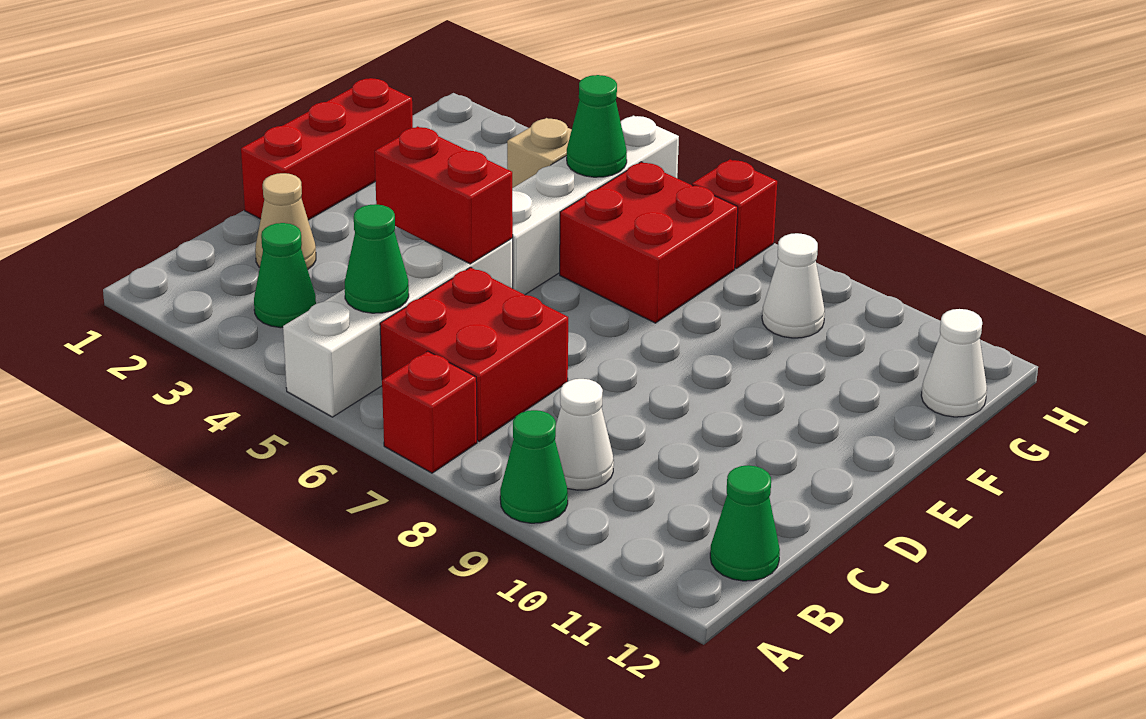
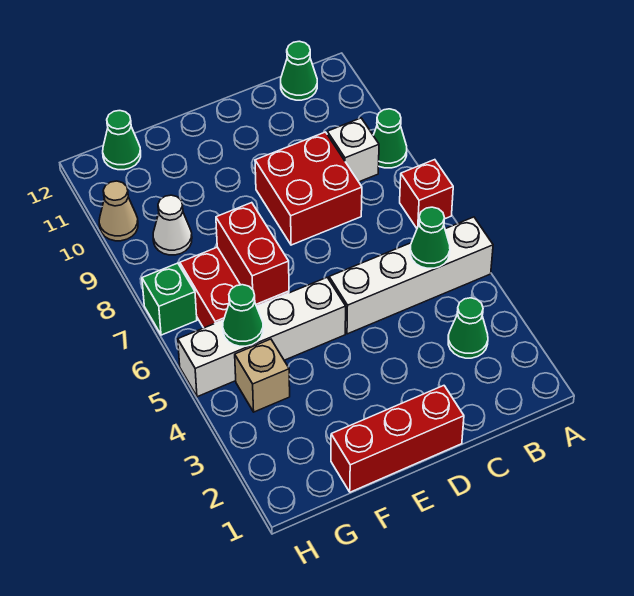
red 2x2 brick [380,267,568,441] -> red 2x2 brick moved to [255,132,362,245]
white 1x1 cone [555,379,614,490] -> white 1x1 brick [327,118,379,182]
tan 1x1 cone [255,173,316,269] -> tan 1x1 cone moved to [99,181,138,241]
red 1x2 brick [375,126,513,264] -> red 1x2 brick moved to [216,203,289,304]
white 1x1 cone [921,309,987,417] -> green 1x1 cone [103,111,141,170]
red 1x1 brick [692,159,777,268] -> green 1x1 brick [142,263,197,335]

